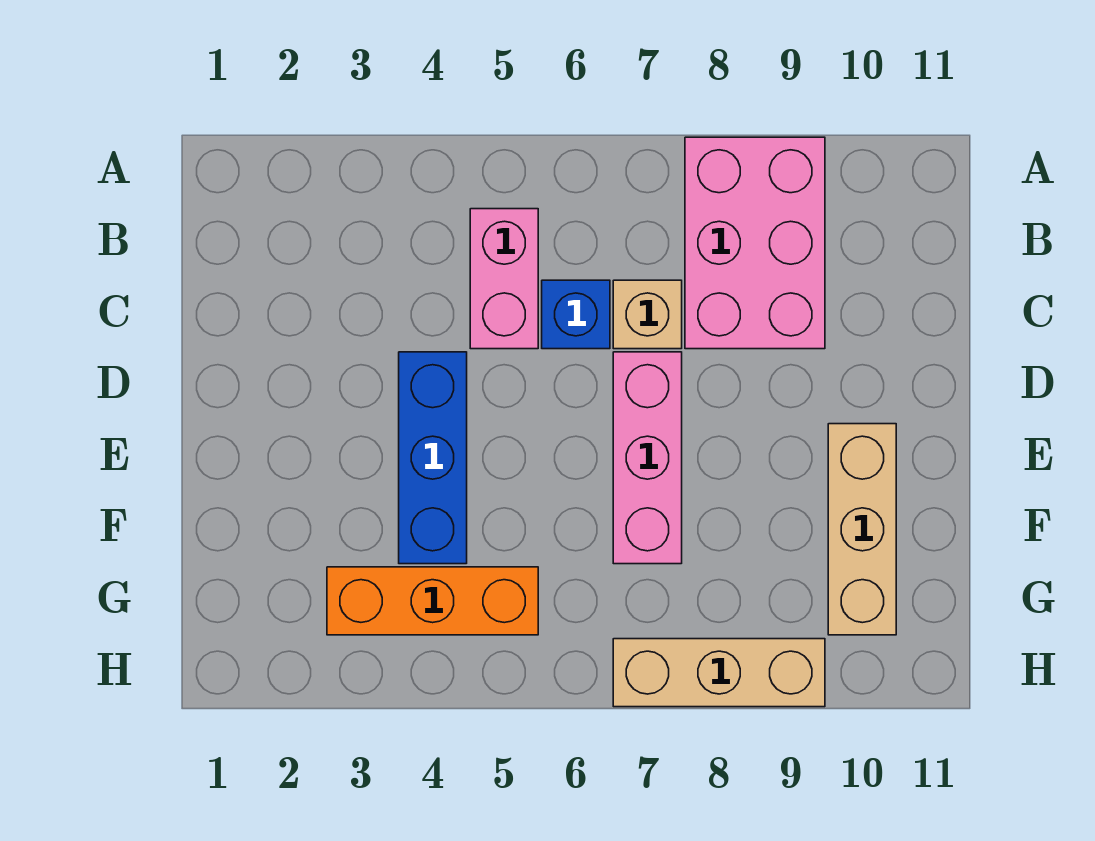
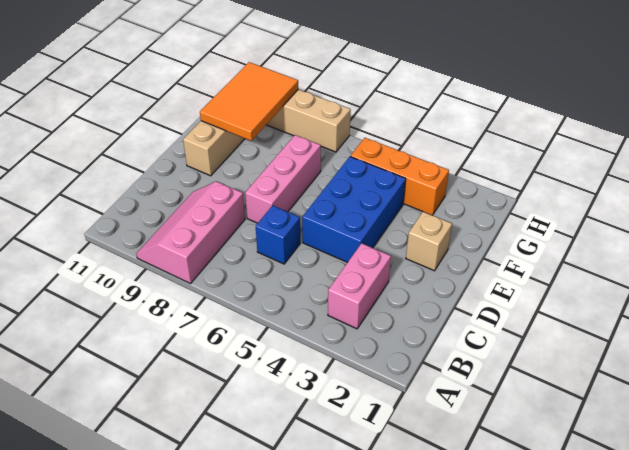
pink 2x3 brick [685,137,825,349] -> pink 2x3 slope [136,181,245,284]
pink 1x2 brick [470,209,538,349] -> pink 1x2 brick moved to [328,243,391,329]
tan 1x1 brick [613,280,682,349] -> tan 1x1 brick moved to [406,212,452,271]
blue 1x3 brick [399,352,467,564] -> blue 2x3 brick [302,157,406,262]
none -> orange 2x3 tile [200,62,298,141]

